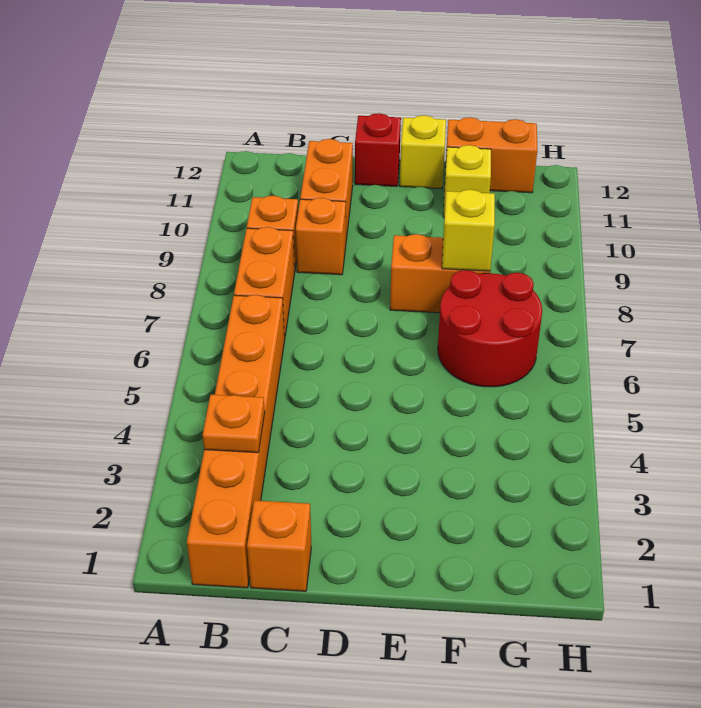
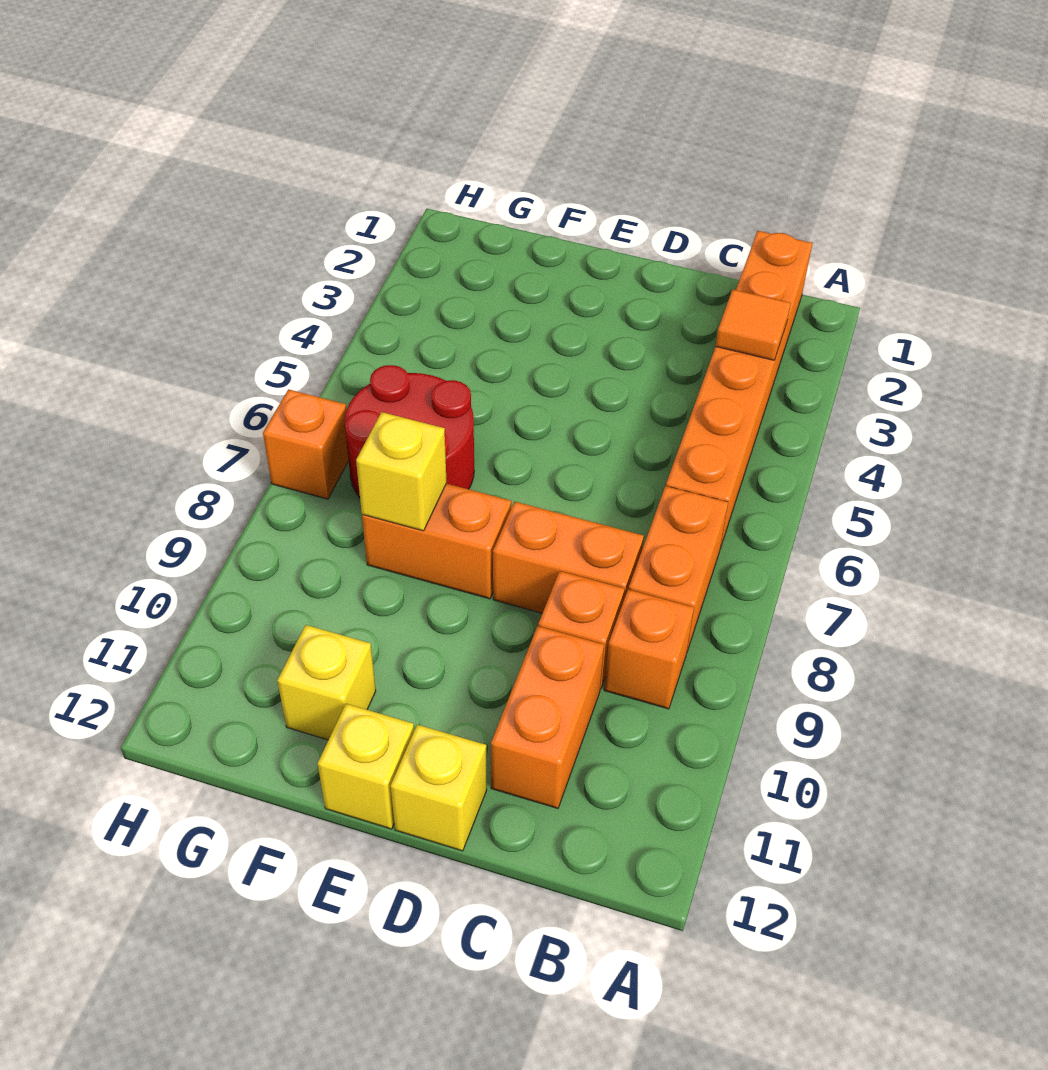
orange 1x1 plate [203,394,265,453] -> orange 1x1 tile [715,290,791,360]
orange 1x1 brick [247,500,311,591] -> orange 1x1 brick moved to [263,389,349,499]
red 1x1 brick [355,113,401,186] -> yellow 1x1 brick [391,725,487,851]
orange 1x2 brick [445,117,538,193] -> orange 1x2 brick moved to [493,502,644,613]

